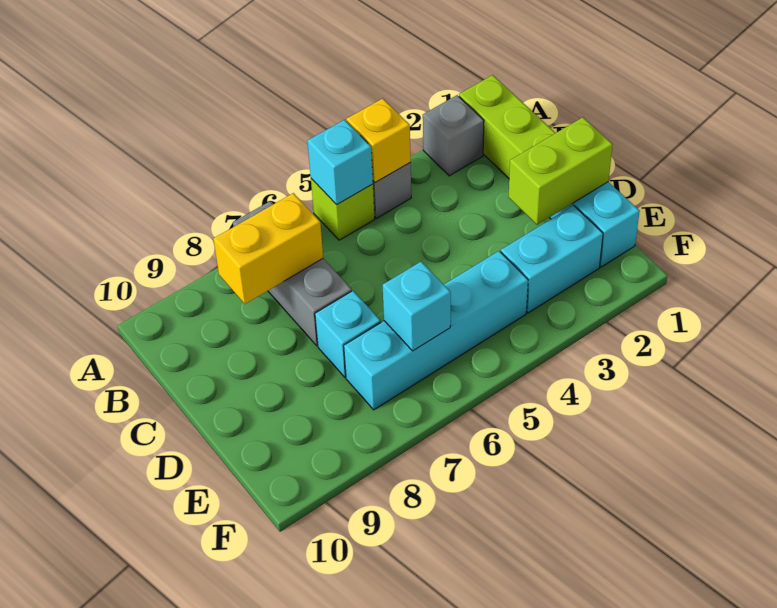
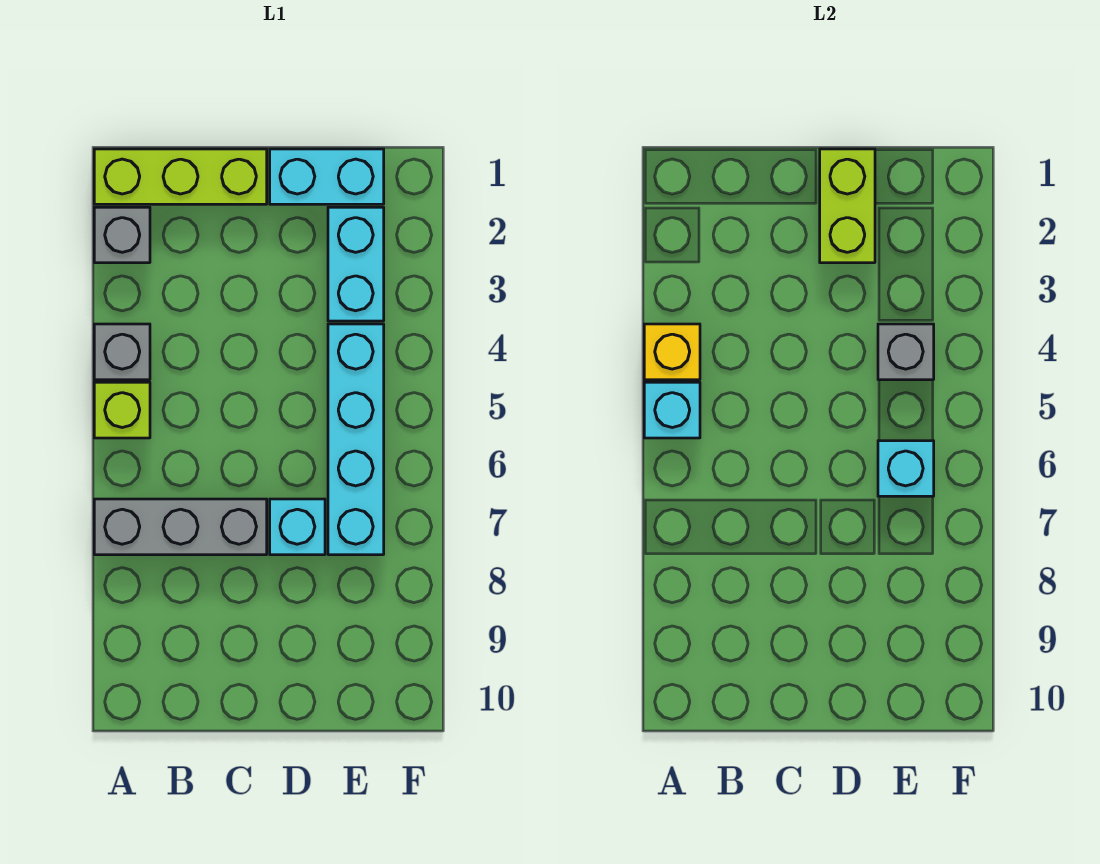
yellow 1x2 brick [213,193,323,304] -> none
none -> grey 1x1 brick [878,324,934,380]

